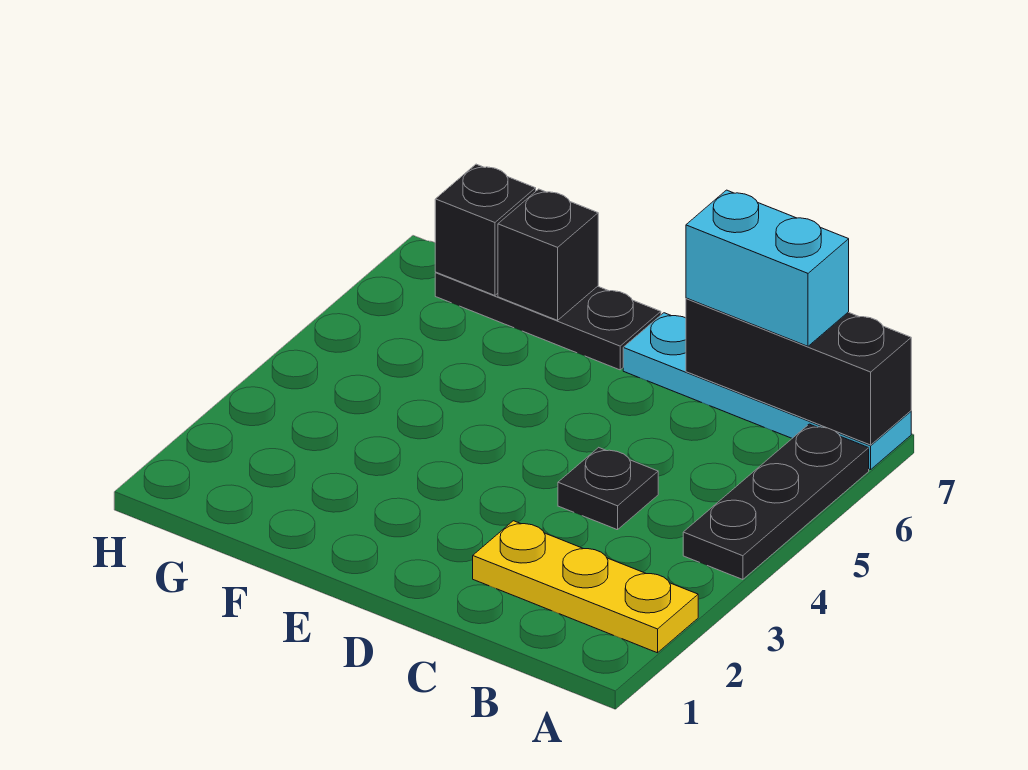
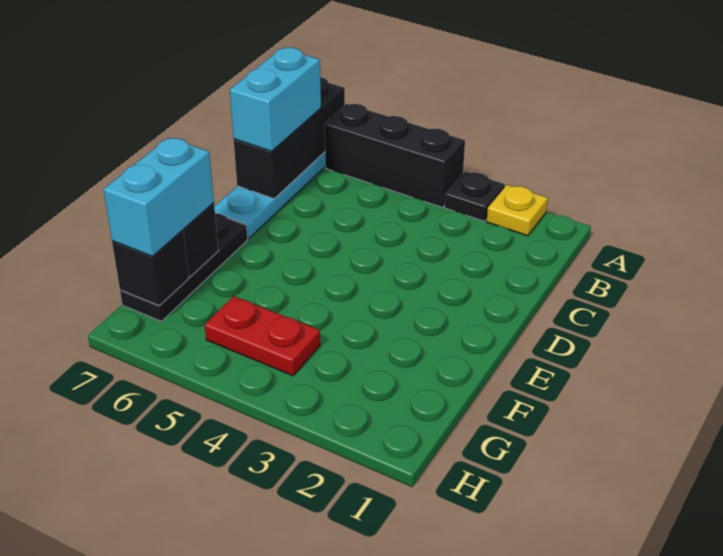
yellow 1x3 plate [473,521,698,653] -> yellow 1x1 plate [487,185,548,236]
black 1x3 plate [683,424,869,580] -> black 1x3 brick [325,104,465,207]
black 1x1 plate [558,447,658,530] -> black 1x1 plate moved to [445,172,505,221]
none -> cyan 1x2 brick [104,138,214,256]
none -> red 1x2 plate [205,296,320,376]

